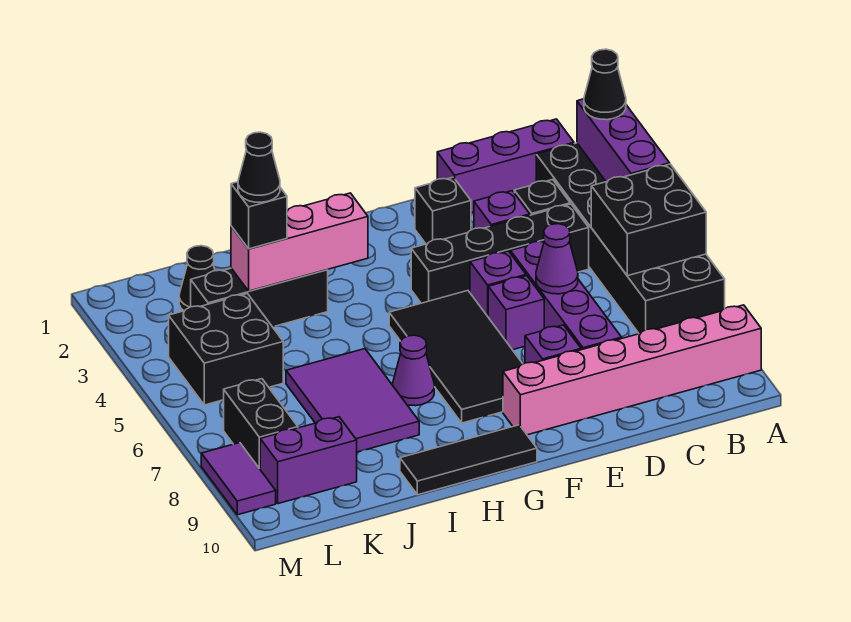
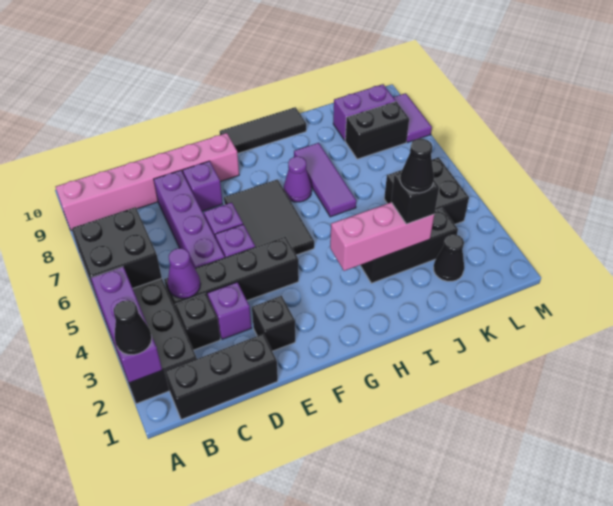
purple 1x3 brick [437,119,574,213] -> black 1x3 brick [165,334,278,420]
purple 1x1 cone [536,224,578,294] -> purple 1x1 cone moved to [168,248,201,299]
black 2x4 tile [389,291,523,423] -> black 2x3 tile [224,179,314,255]
purple 2x3 tile [286,349,419,452] -> purple 1x3 tile [294,143,356,217]
black 1x2 brick [224,379,298,469] -> black 1x2 brick turned to [345,102,409,159]

